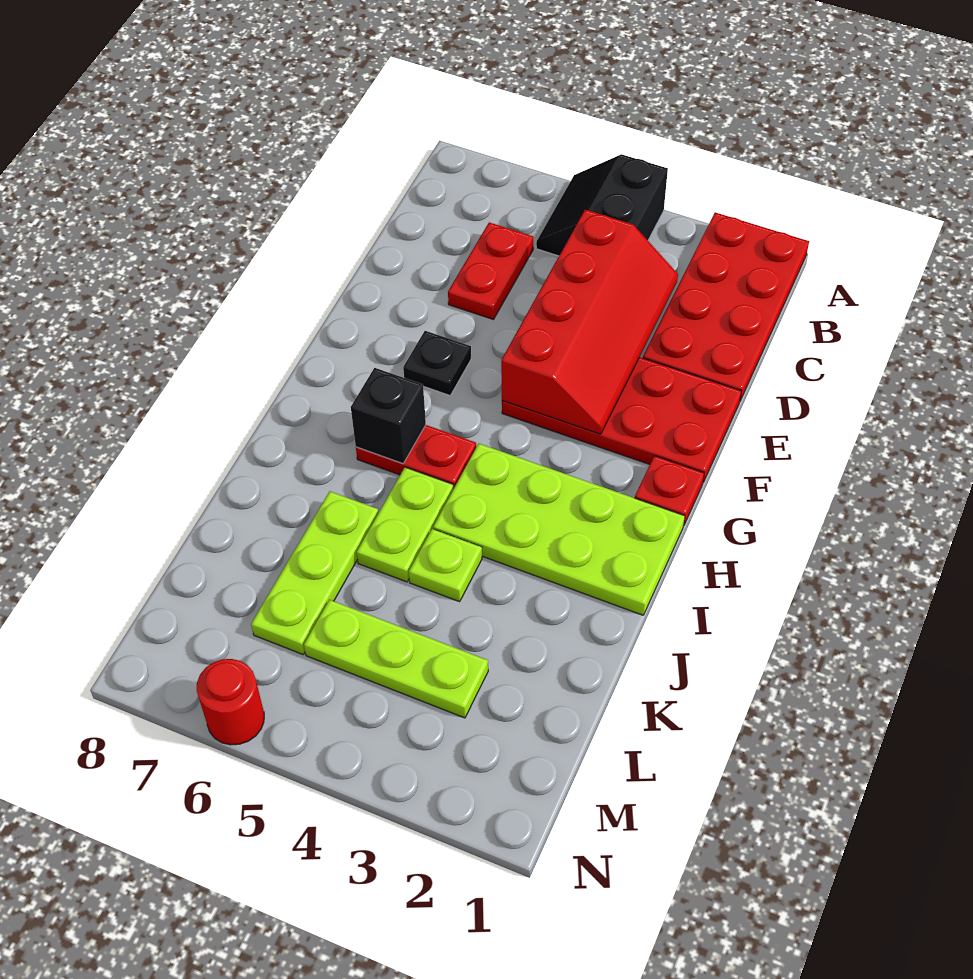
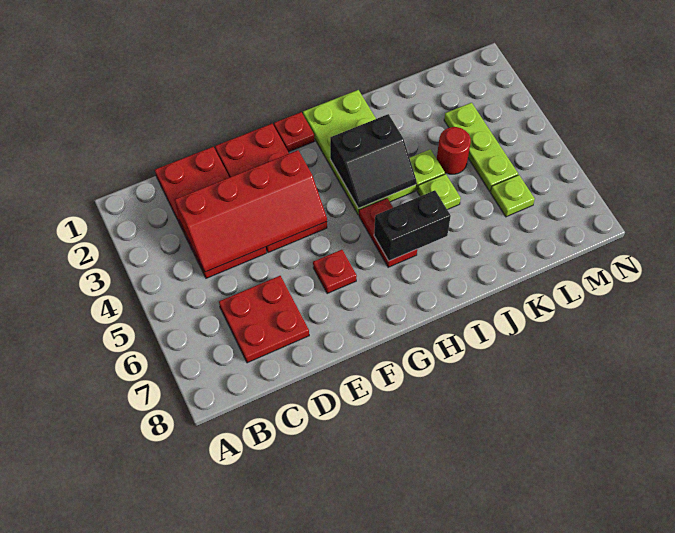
red 2x4 plate [643,212,809,401] -> red 2x4 plate turned to [155,147,266,278]
black 2x2 slope [536,154,668,256] -> black 2x2 slope moved to [330,114,416,208]
red 2x4 slope [501,210,678,434] -> red 2x4 slope turned to [175,150,327,272]
red 1x2 plate [448,222,533,320] -> red 2x2 plate [219,276,309,363]
black 1x1 plate [403,331,471,395] -> red 1x1 plate [313,250,357,294]
black 1x1 brick [351,368,426,463] -> black 1x2 brick [374,190,451,261]
lime 1x2 plate [357,467,453,582] -> lime 1x1 plate [417,174,461,210]
lime 1x3 plate [251,492,378,654] -> lime 1x1 plate [491,175,535,217]
red 1x1 round brick [197,659,264,745] -> red 1x1 round brick moved to [437,127,471,174]

